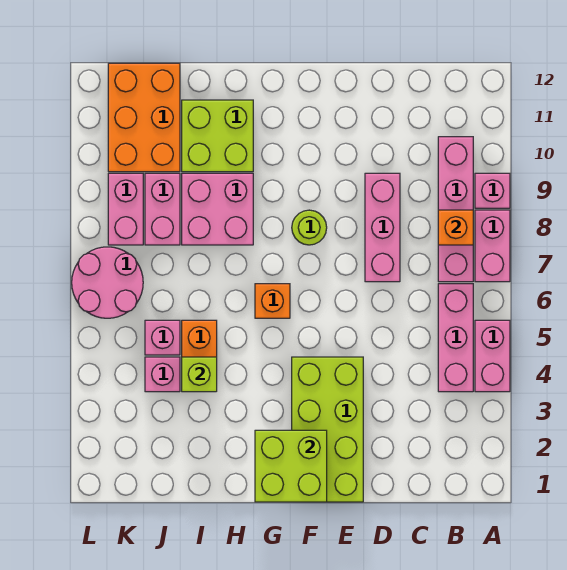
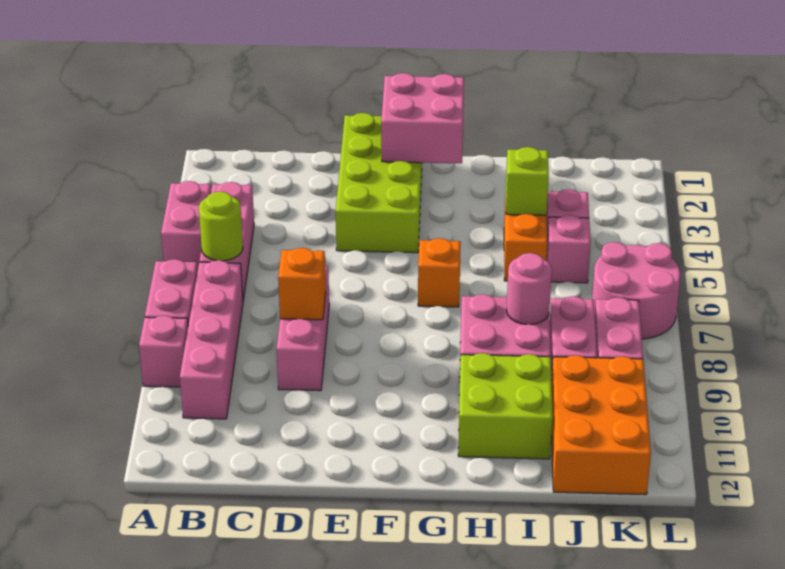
orange 1x1 brick [438,210,473,245] -> orange 1x1 brick moved to [278,248,326,320]
lime 2x2 brick [255,430,327,502] -> pink 2x2 brick [381,73,464,163]
lime 1x1 round brick [292,210,327,245] -> lime 1x1 round brick moved to [199,192,243,261]
none -> pink 1x1 round brick [506,253,552,325]

